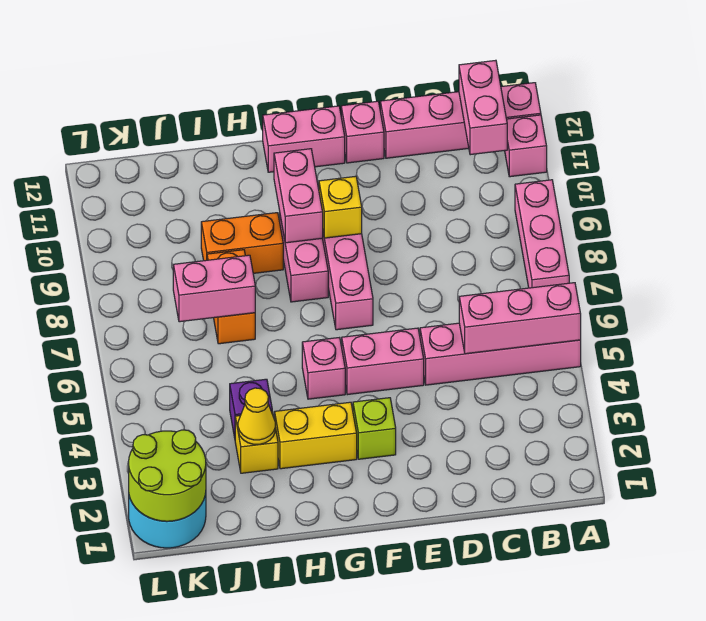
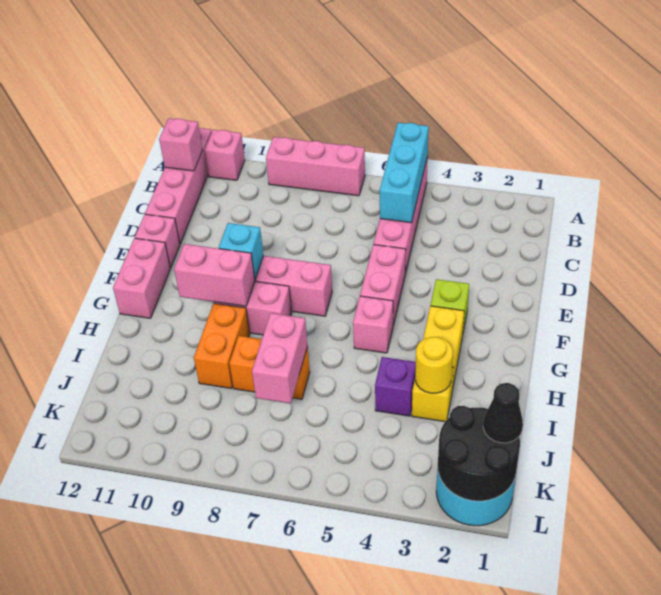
pink 1x3 brick [459,283,581,354] -> cyan 1x3 brick [380,123,429,223]
pink 1x2 brick [459,60,507,155] -> pink 1x1 brick [159,118,202,171]
yellow 1x1 brick [319,176,362,238] -> cyan 1x1 brick [219,223,264,279]
yellow 1x1 cone [238,388,275,444] -> yellow 1x1 round brick [415,337,453,393]
lime 2x2 round brick [129,430,206,521] -> black 2x2 round brick [438,406,520,501]
none -> black 1x1 cone [483,383,523,443]

